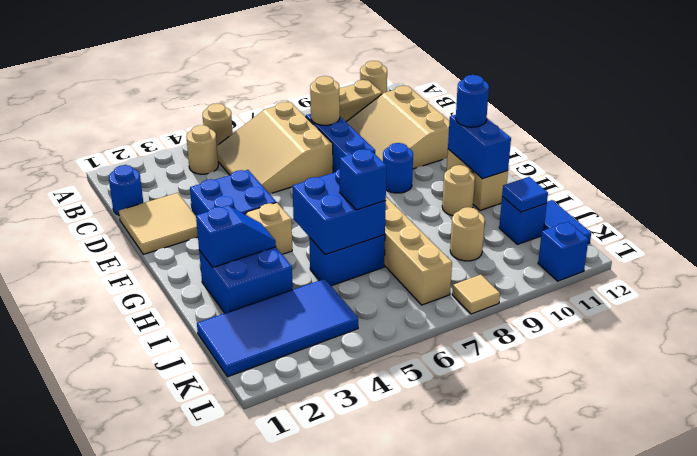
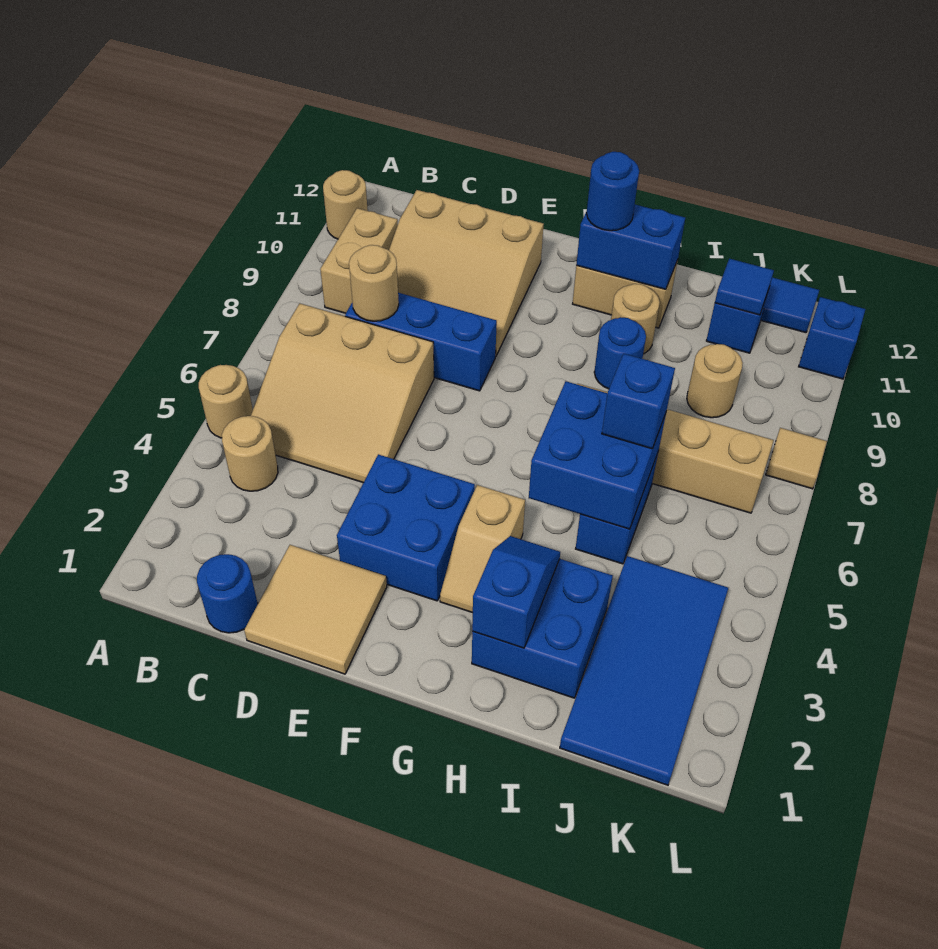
blue 1x1 round brick [383,143,413,193] -> blue 1x1 round brick moved to [594,317,646,389]

